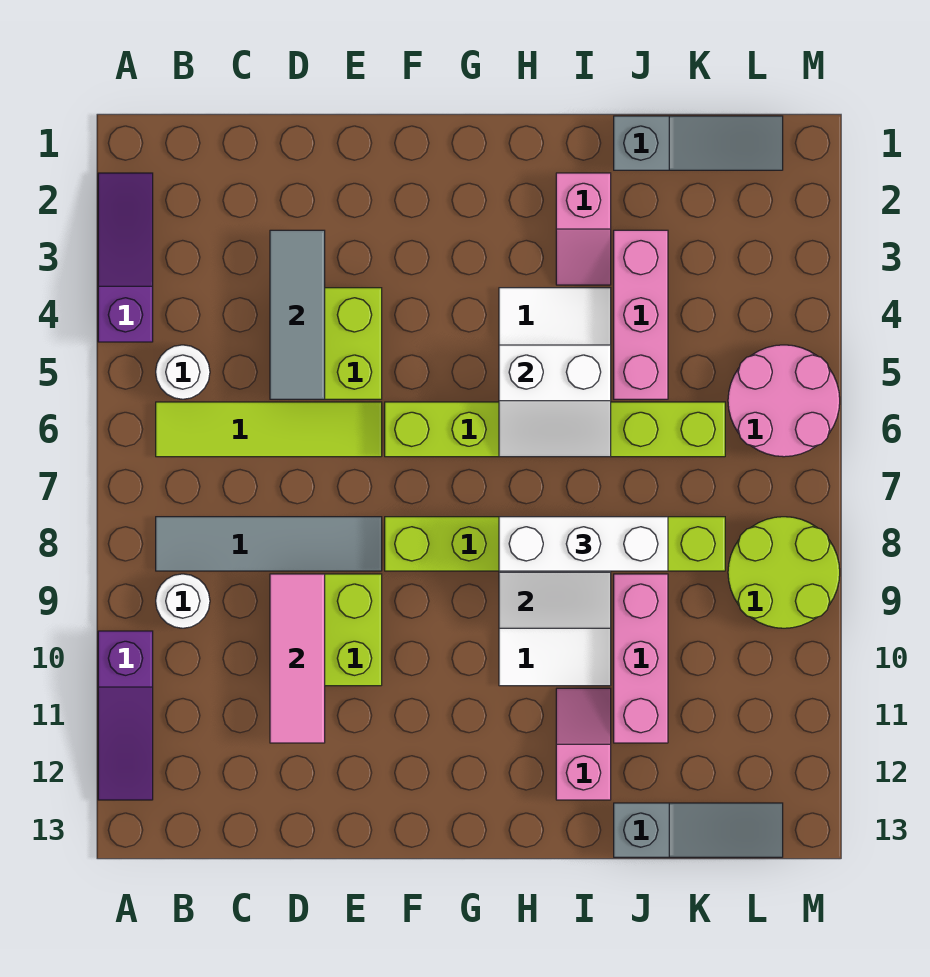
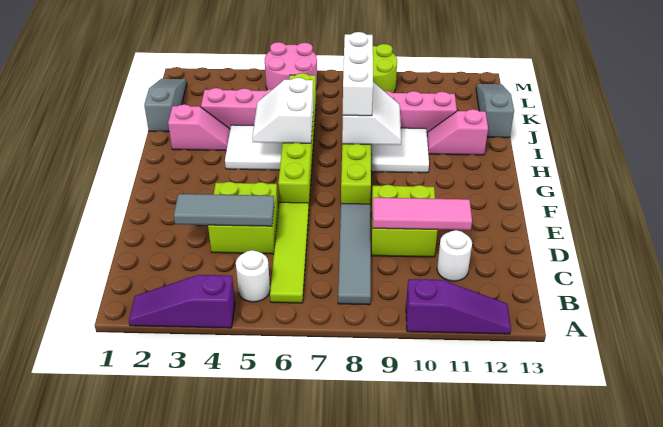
white 1x1 round brick [156,574,210,628] -> white 1x1 round brick moved to [437,230,472,281]
white 2x2 slope [499,345,611,457] -> white 2x2 slope turned to [252,78,313,143]

